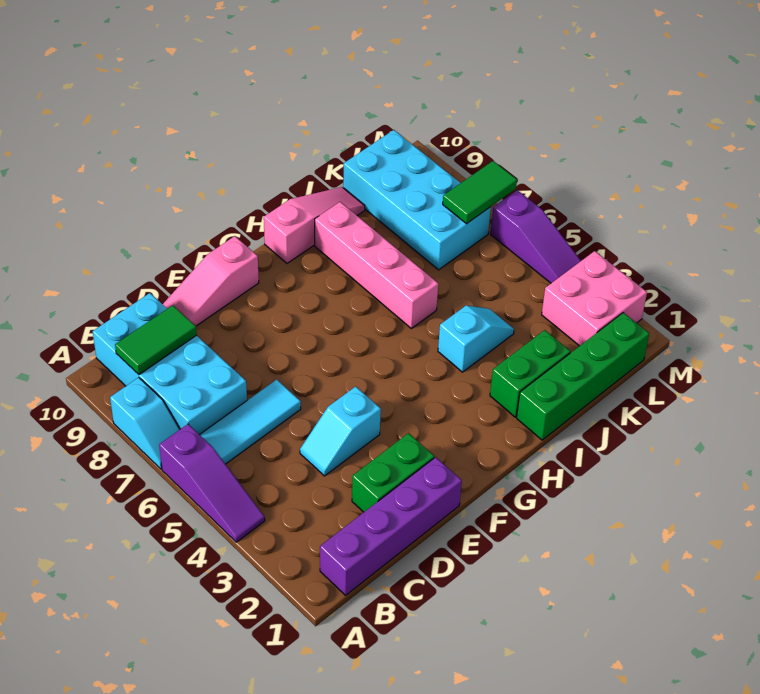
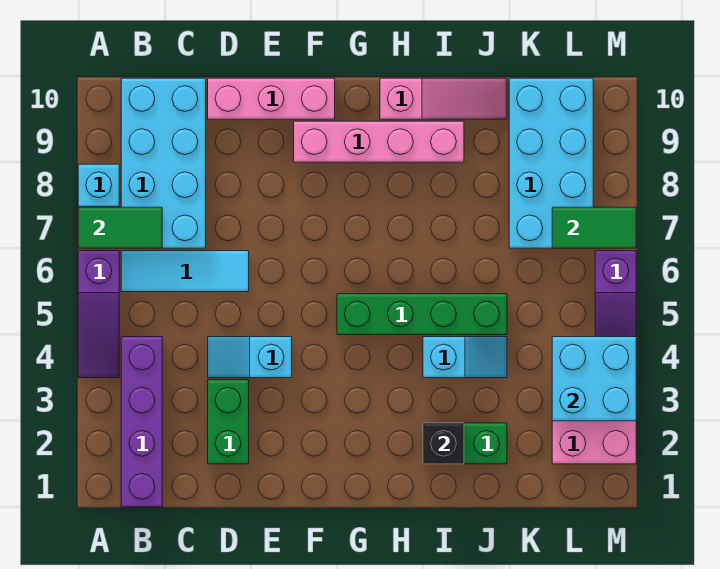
purple 1x4 brick [320,457,462,595] -> purple 1x4 brick turned to [121,337,162,507]
green 1x2 tile [115,305,197,375] -> green 1x2 tile moved to [78,207,162,248]
green 1x2 brick [352,433,434,512] -> green 1x2 brick turned to [208,380,249,464]
pink 1x3 slope [163,236,259,326] -> pink 1x3 brick [208,78,335,119]
green 1x4 brick [517,313,649,440] -> green 1x4 brick moved to [337,294,507,335]
none -> black 1x1 brick [423,423,464,464]
pink 1x4 brick [315,202,438,328] -> pink 1x4 brick turned to [294,121,464,162]
none -> cyan 2x2 brick [552,337,636,421]

